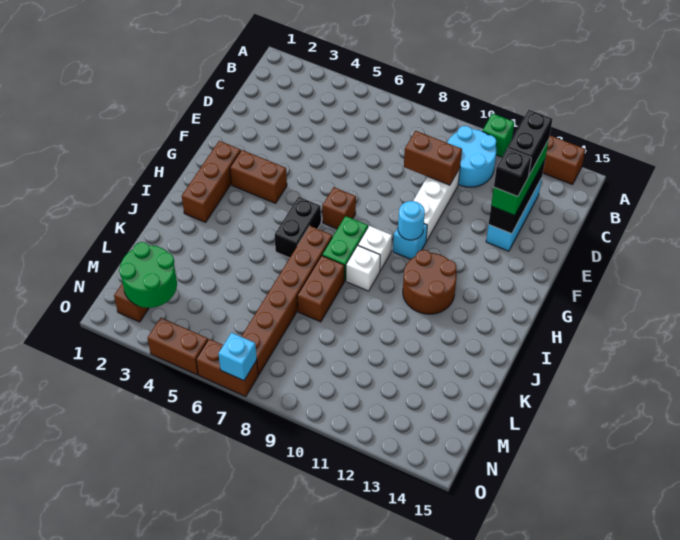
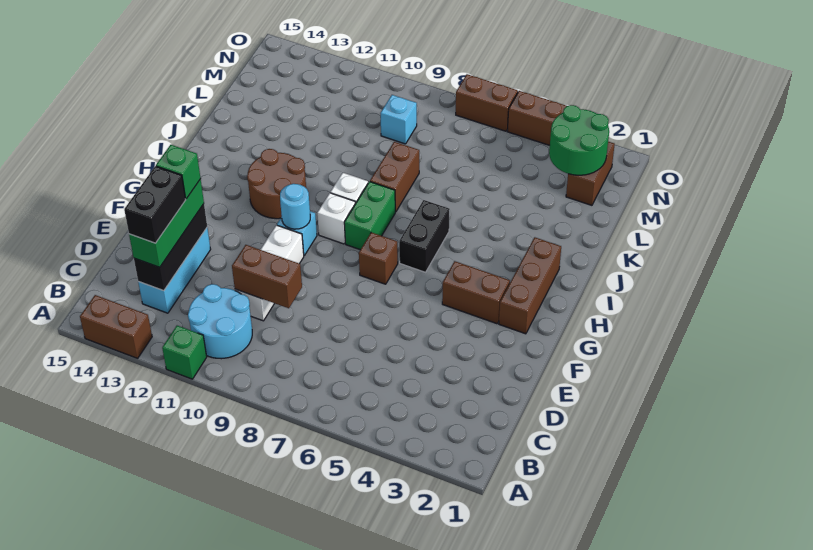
black 1x1 brick [494,149,531,197] -> green 1x1 brick [156,145,201,199]
brown 1x6 brick [241,226,332,375] -> none
cyan 1x1 brick [218,333,257,381] -> cyan 1x1 brick moved to [380,95,417,144]

